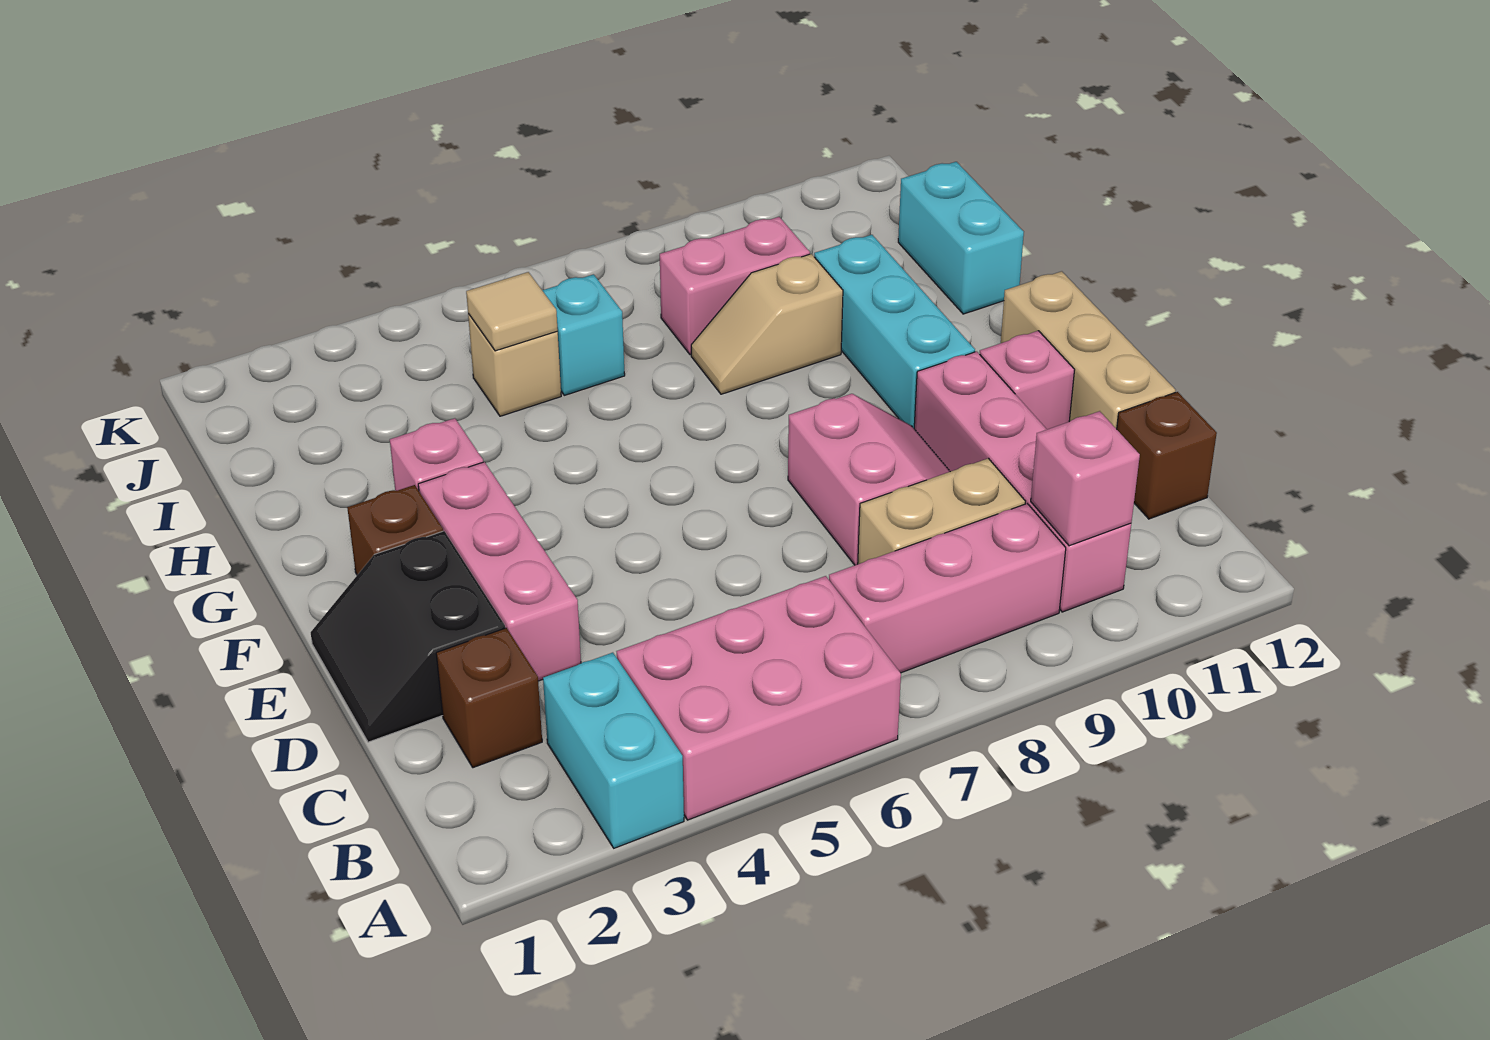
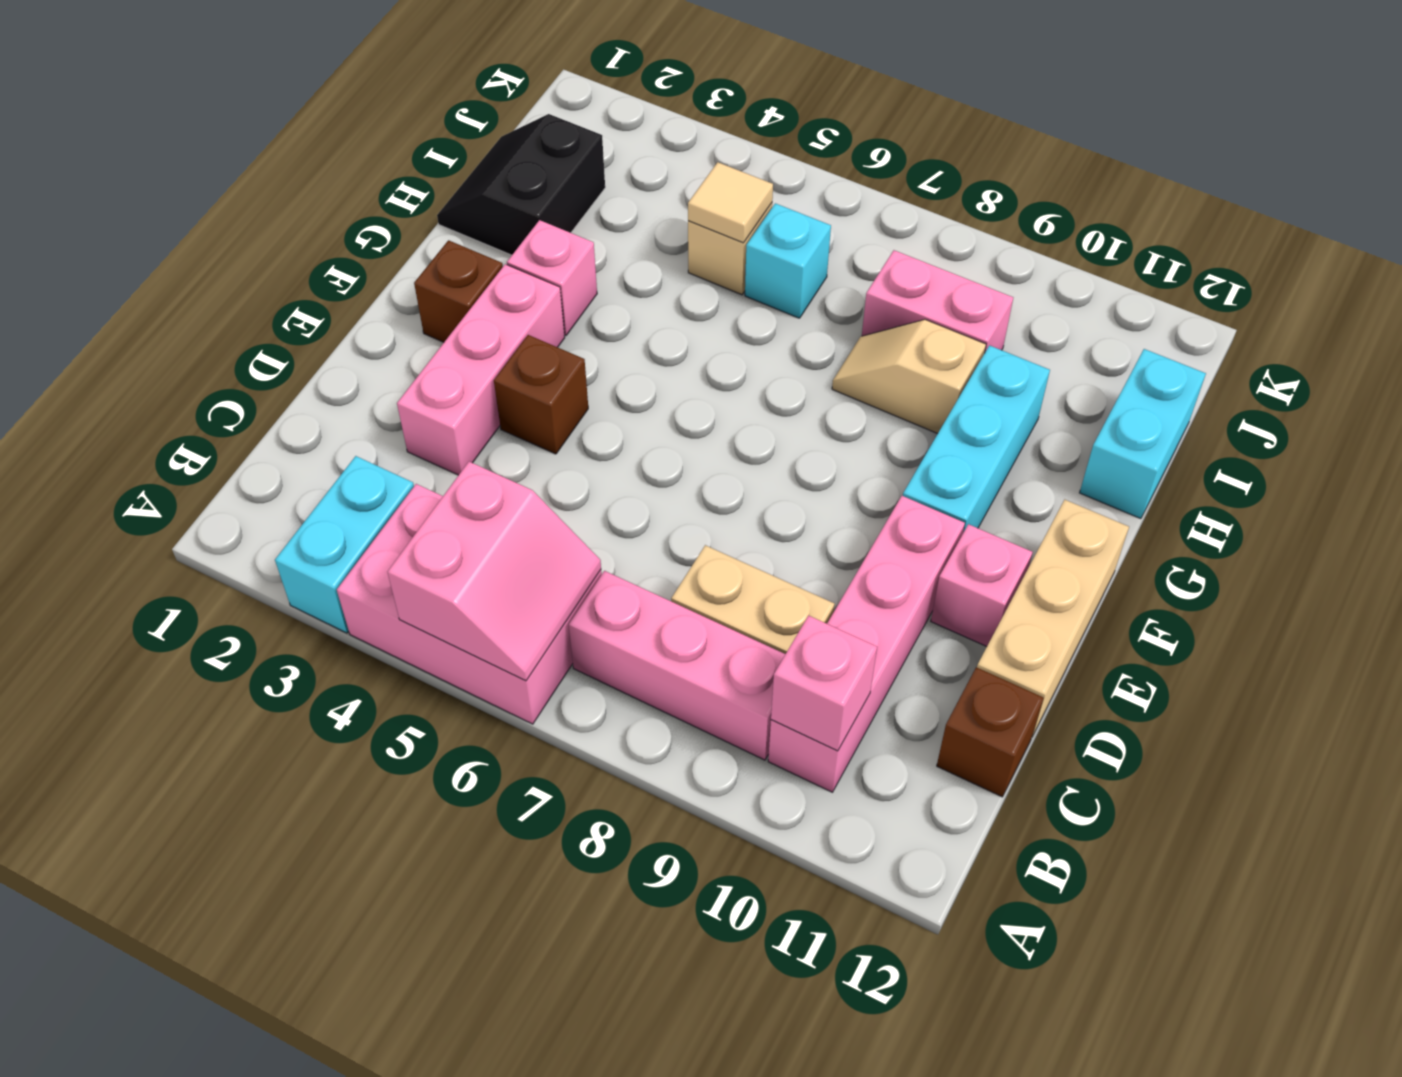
brown 1x1 brick [436,628,542,768] -> brown 1x1 brick moved to [494,335,588,454]
black 2x2 slope [311,531,505,742] -> black 2x2 slope moved to [437,114,605,255]
pink 2x2 slope [788,394,950,565] -> pink 2x2 slope moved to [387,462,601,681]

